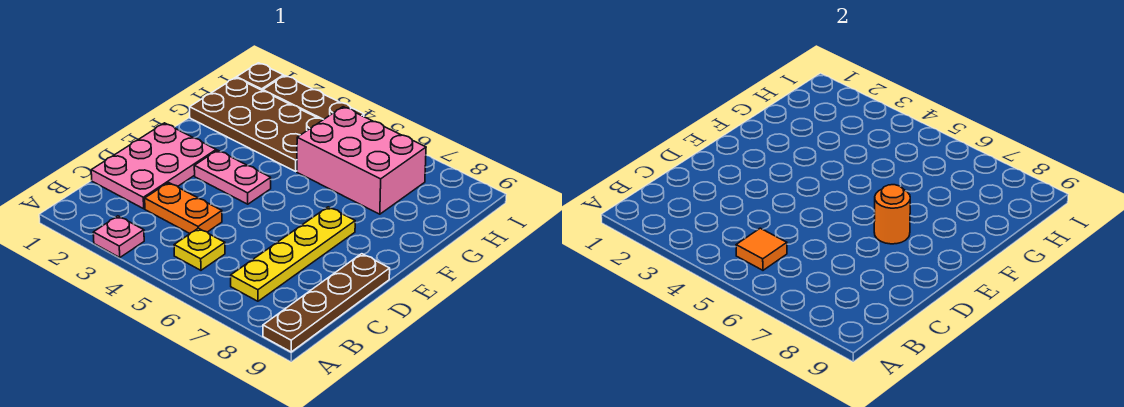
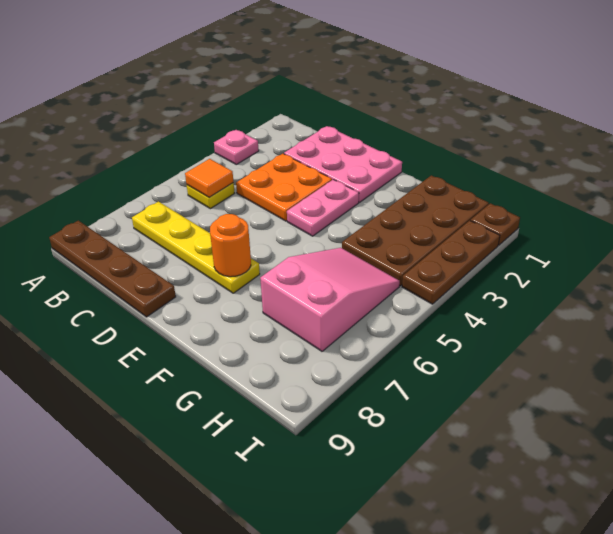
orange 1x2 plate [145,183,222,233] -> orange 2x2 plate [236,154,332,221]
pink 2x3 brick [297,107,426,214] -> pink 2x3 slope [260,248,400,351]

